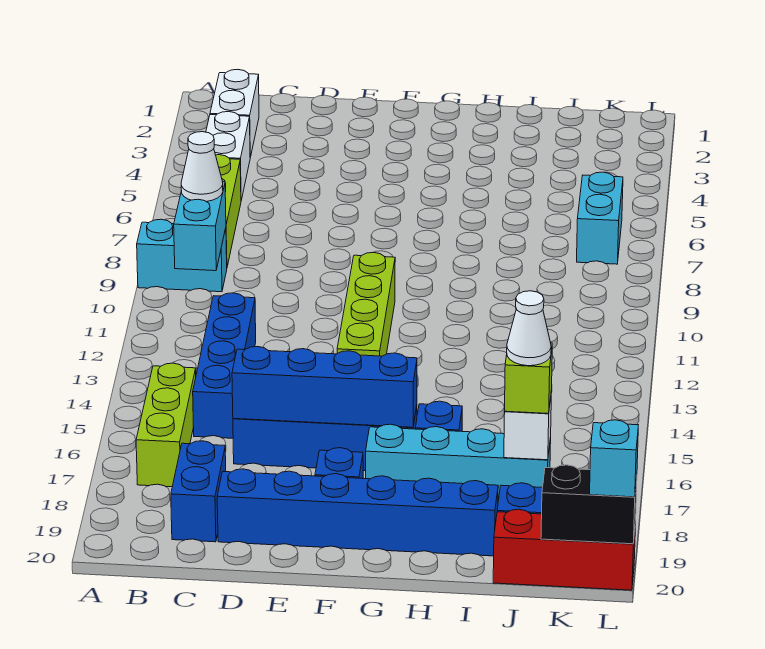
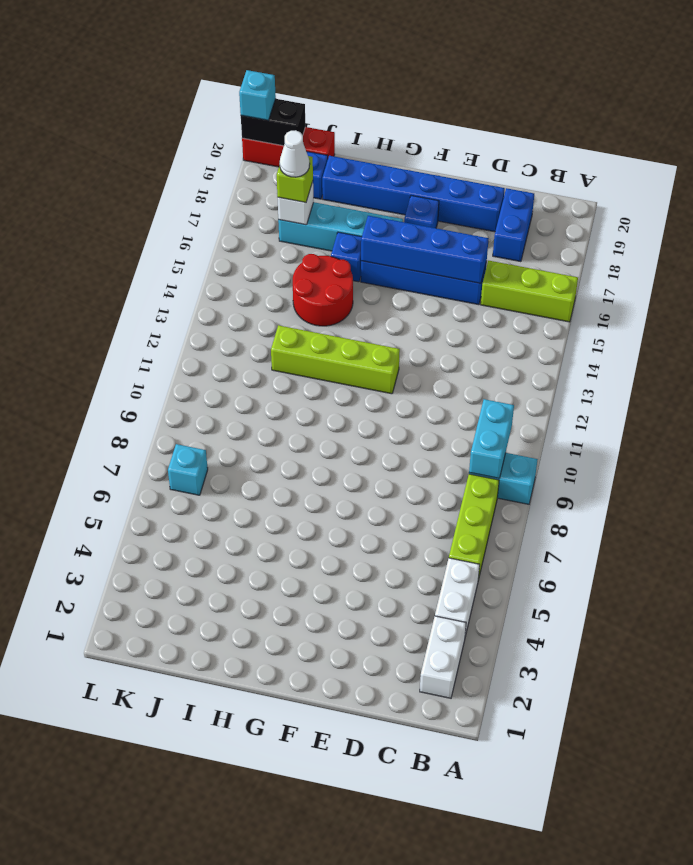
white 1x1 cone [181,132,223,202] -> none
lime 1x3 brick [136,363,196,487] -> lime 1x3 brick turned to [481,261,578,322]
blue 1x4 brick [193,293,256,438] -> none
lime 1x4 brick [337,252,395,356] -> lime 1x4 brick turned to [271,325,400,394]
none -> red 2x2 round brick [293,254,353,326]
cyan 1x2 brick [577,172,623,264] -> cyan 1x1 brick [168,444,208,495]

